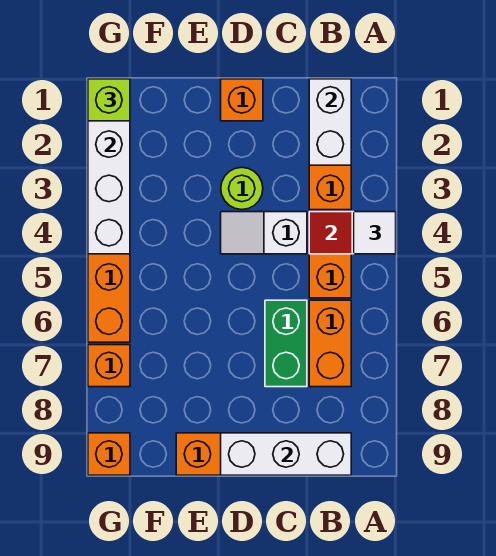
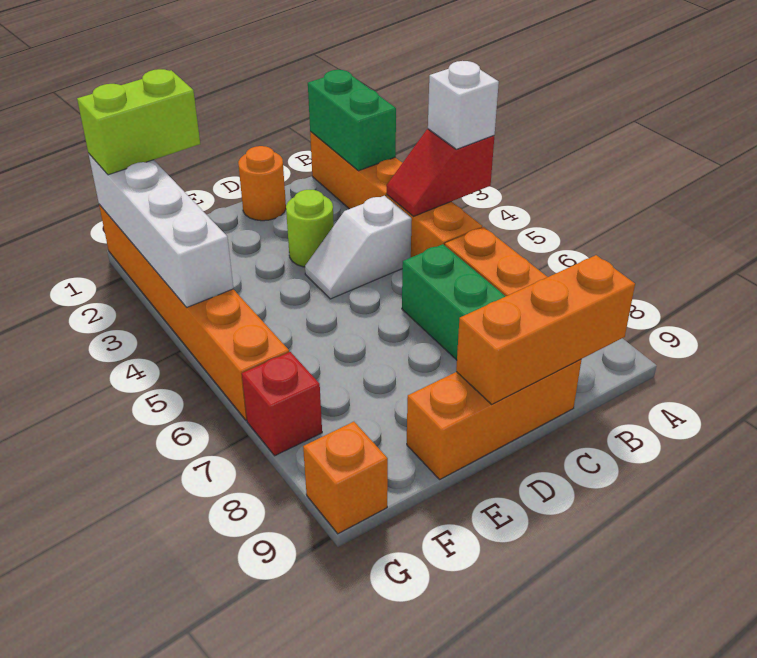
white 1x1 tile [354,212,396,254] -> white 1x1 brick [428,61,499,149]
white 1x2 brick [309,79,351,165] -> green 1x2 brick [308,70,396,171]
white 1x3 brick [221,433,351,475] -> orange 1x3 brick [456,255,635,404]
orange 1x1 brick [221,79,263,121] -> orange 1x1 round brick [238,146,286,221]
lime 1x1 brick [88,79,130,121] -> lime 1x2 brick [77,69,200,175]
orange 1x1 brick [88,345,130,387] -> red 1x1 brick [242,352,322,456]

